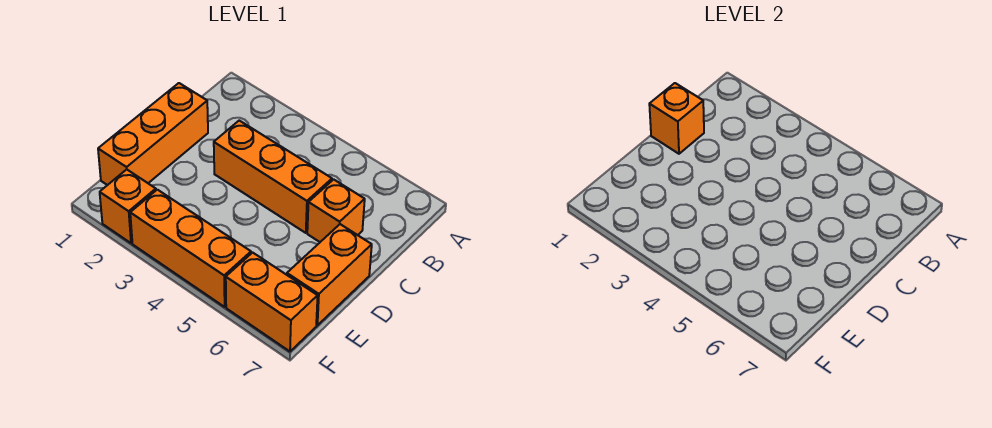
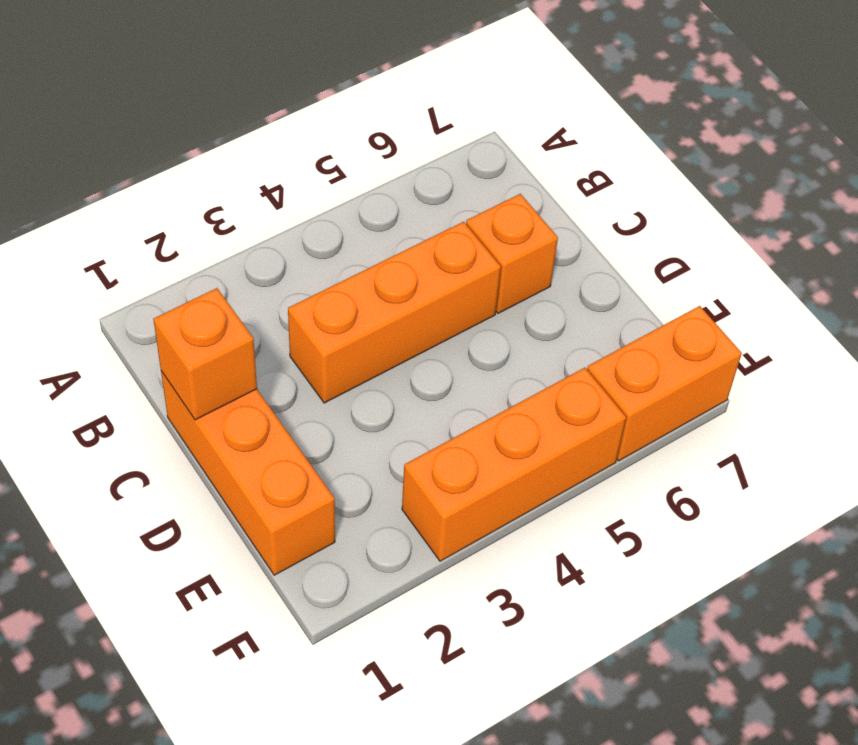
orange 1x2 brick [287,224,372,325] -> none
orange 1x1 brick [100,169,156,243] -> none

